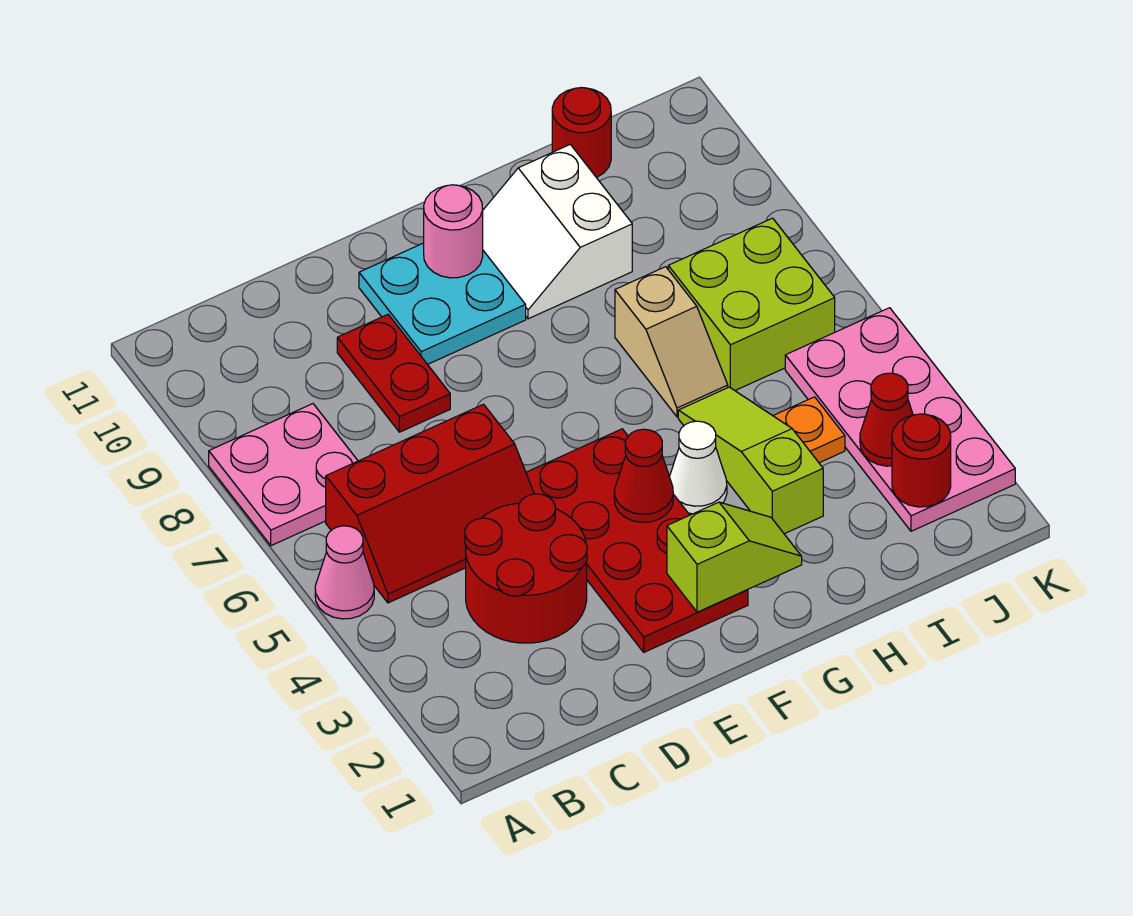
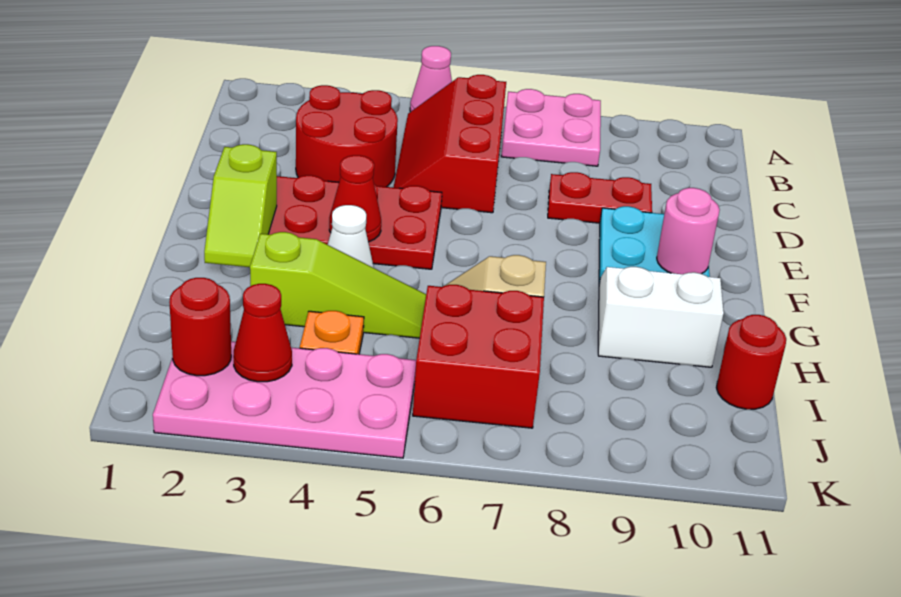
lime 2x2 brick [668,218,835,390] -> red 2x2 brick [413,285,544,428]

